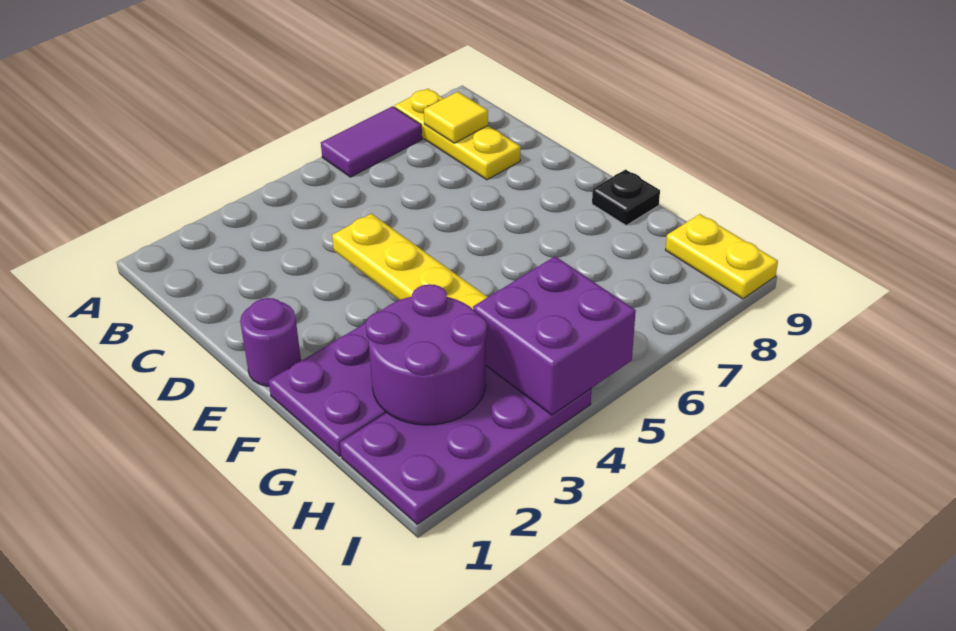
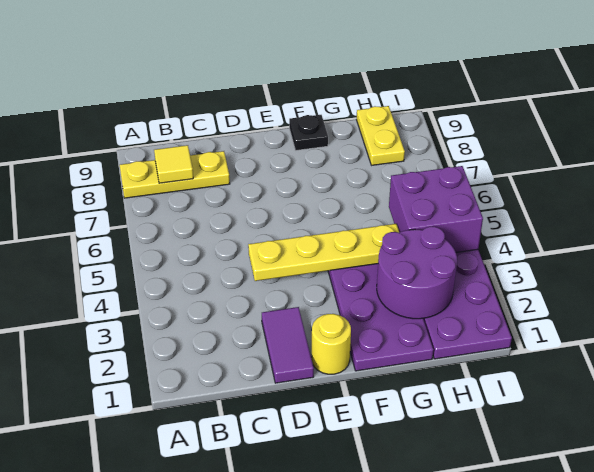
purple 1x2 tile [321,106,422,177] -> purple 1x2 tile moved to [262,307,314,383]
purple 1x1 round brick [240,298,301,386] -> yellow 1x1 round brick [312,314,351,374]
yellow 1x2 plate [666,214,778,299] -> yellow 1x2 plate turned to [356,106,405,165]

